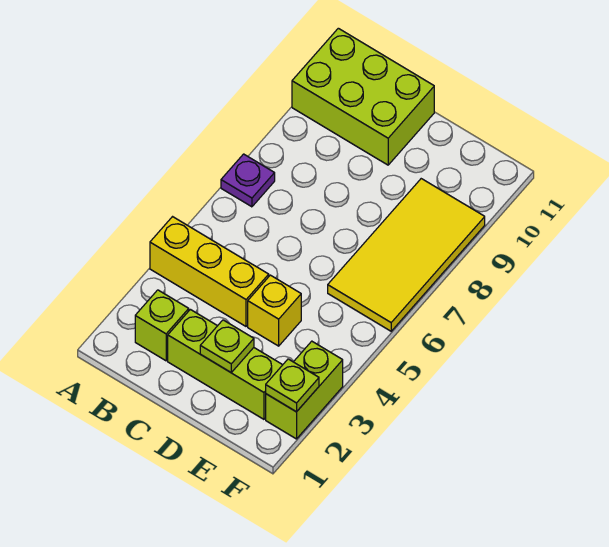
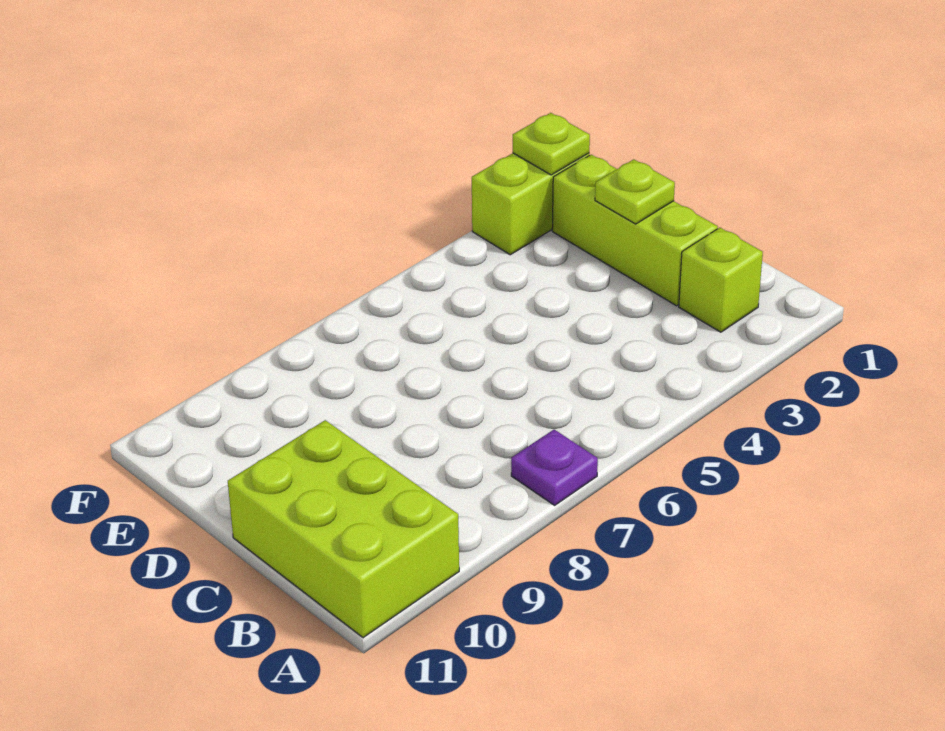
yellow 1x3 brick [150,217,269,326] -> none
yellow 1x1 brick [248,275,301,346] -> none
yellow 2x4 tile [328,179,485,331] -> none

